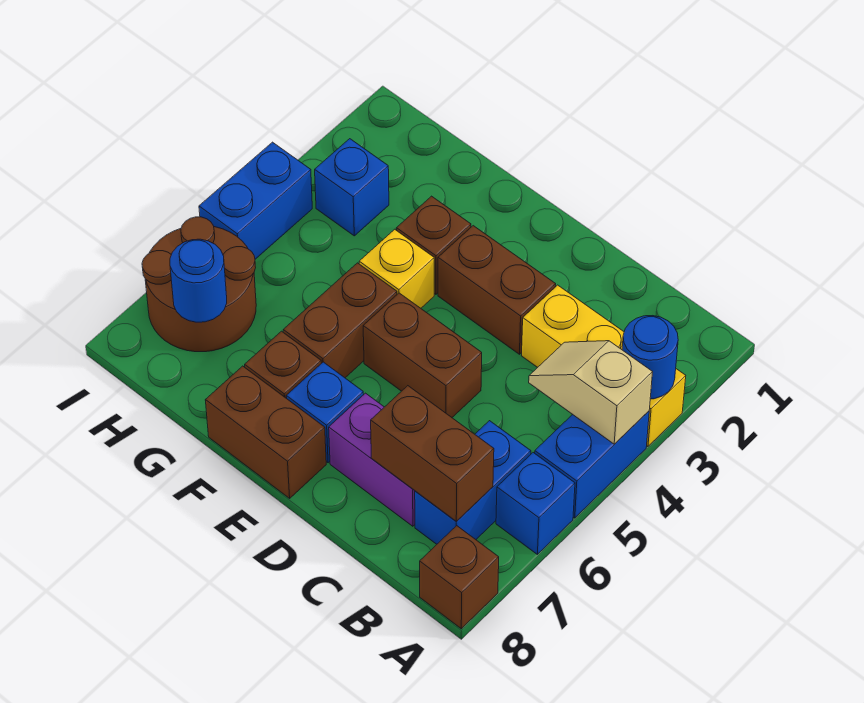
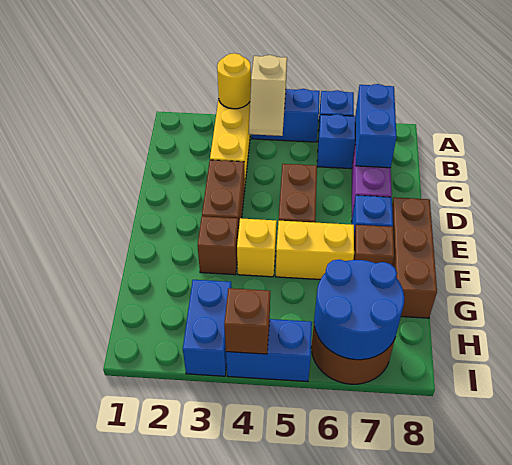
blue 1x1 round brick [622,316,678,399] -> yellow 1x1 round brick [217,53,251,109]
brown 1x1 brick [420,526,499,629] -> brown 1x1 brick moved to [224,288,270,354]
brown 1x2 brick [371,386,494,522] -> blue 1x2 brick [355,84,397,168]
brown 1x2 brick [205,366,326,498] -> brown 1x3 brick [392,197,437,318]
brown 1x2 brick [283,263,397,378] -> yellow 1x2 brick [276,221,354,280]
blue 1x1 brick [315,139,389,236] -> blue 1x2 brick [183,280,232,376]
blue 1x1 round brick [170,239,227,322] -> blue 2x2 round brick [314,259,404,360]

